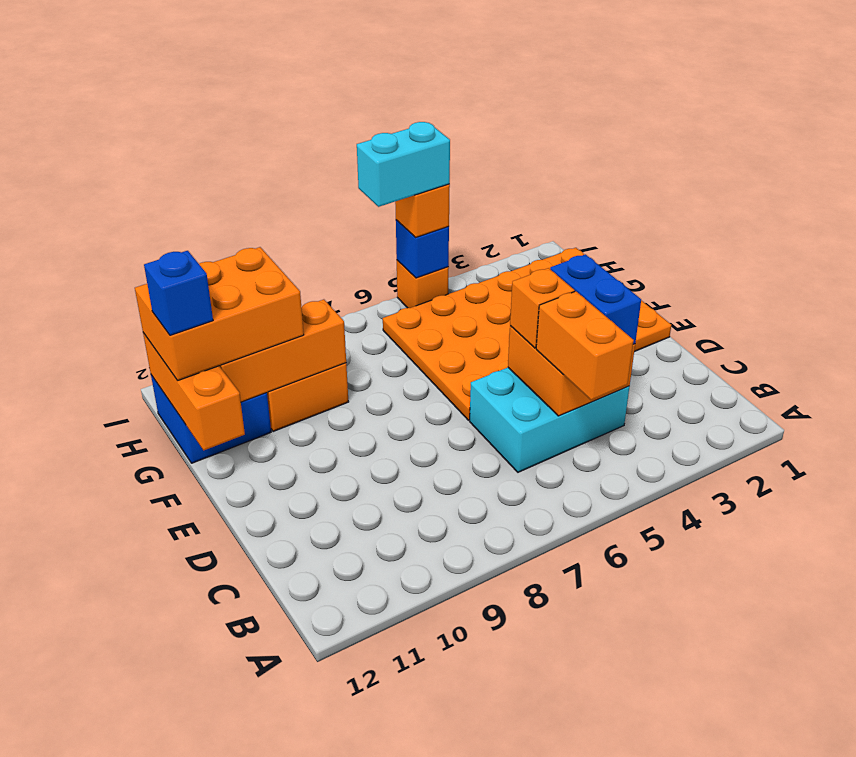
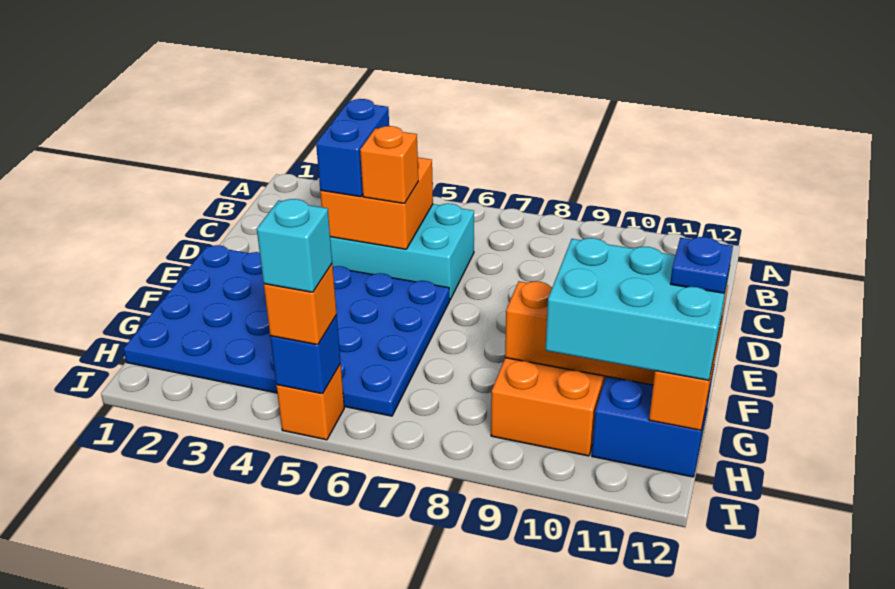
orange 1x2 brick [536,291,634,400] -> none
orange 4x6 plate [383,248,671,420] -> blue 4x6 plate [123,245,450,416]
orange 2x3 brick [135,247,304,381] -> cyan 2x3 brick [545,238,729,380]
blue 1x1 brick [144,251,213,335] -> blue 1x1 plate [670,237,733,293]
cyan 1x2 brick [357,122,450,207] -> cyan 1x1 brick [257,199,332,292]

